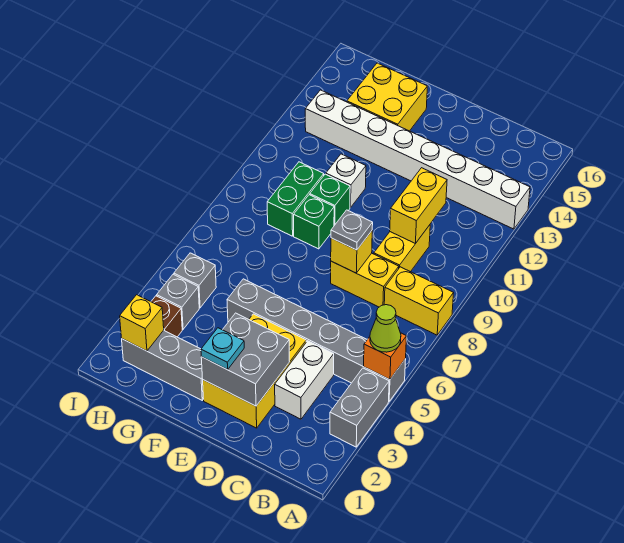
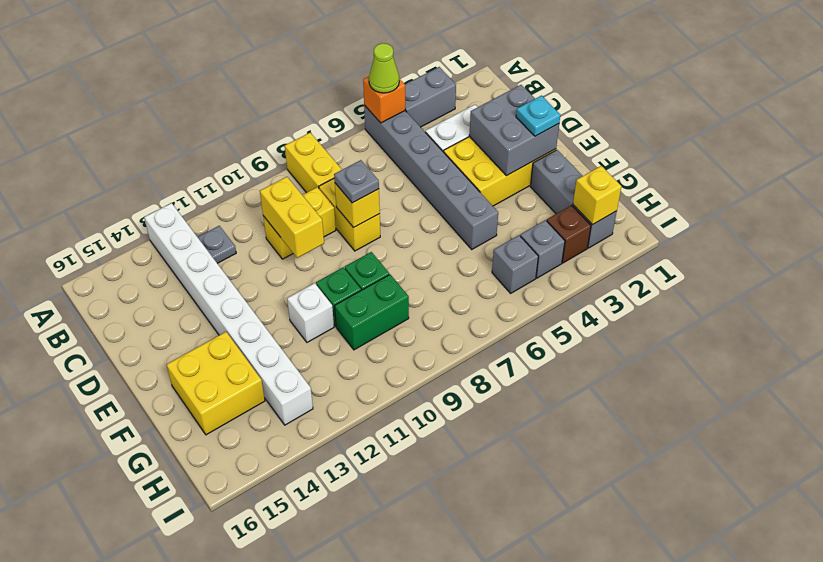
none -> grey 1x1 plate [198,226,236,263]
yellow 1x2 brick [390,168,447,244] -> yellow 1x2 brick turned to [260,177,324,258]

